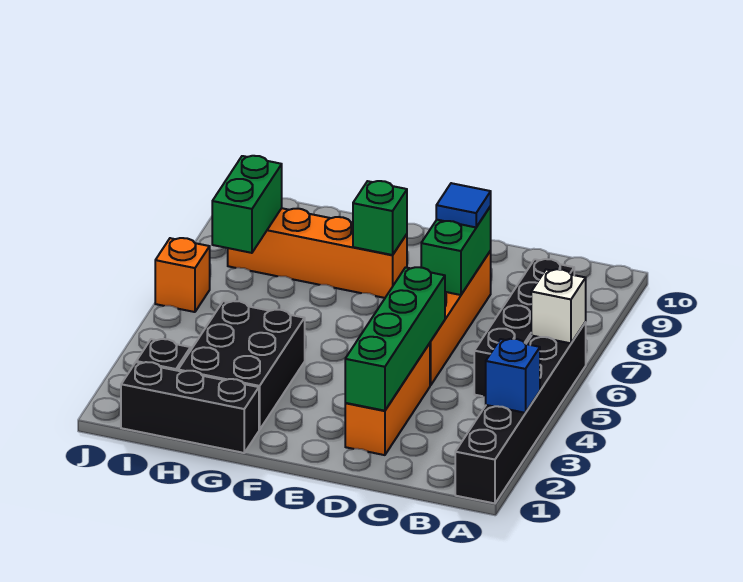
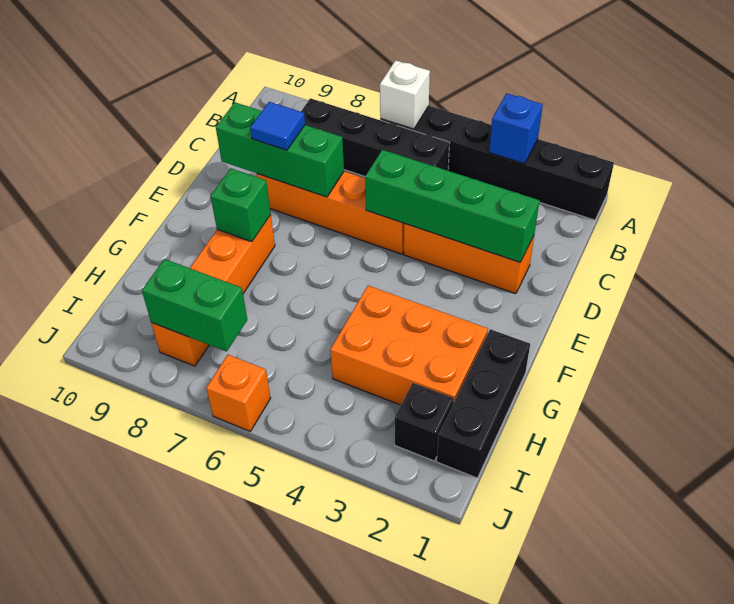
green 1x2 brick [421,206,491,295] -> green 1x3 brick [216,102,344,197]
black 2x3 brick [178,301,305,430] -> orange 2x3 brick [330,286,488,405]

